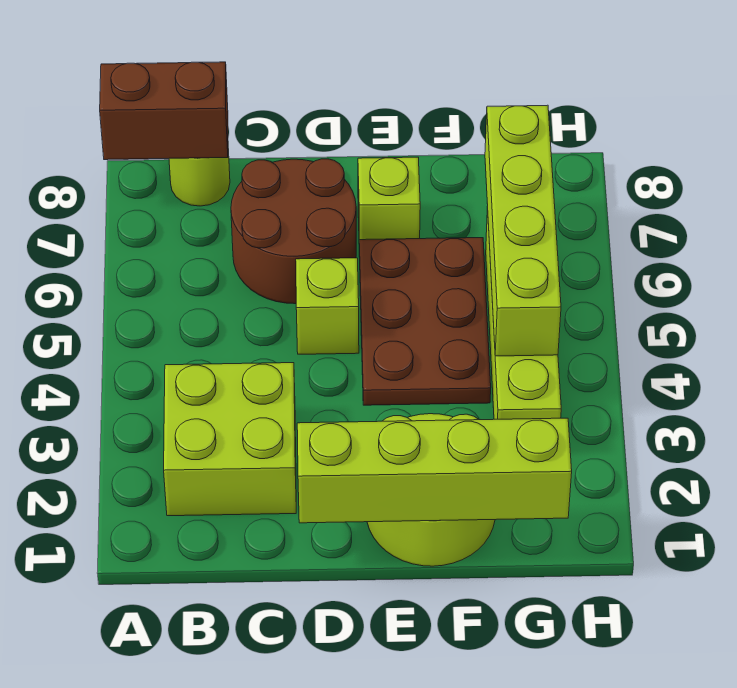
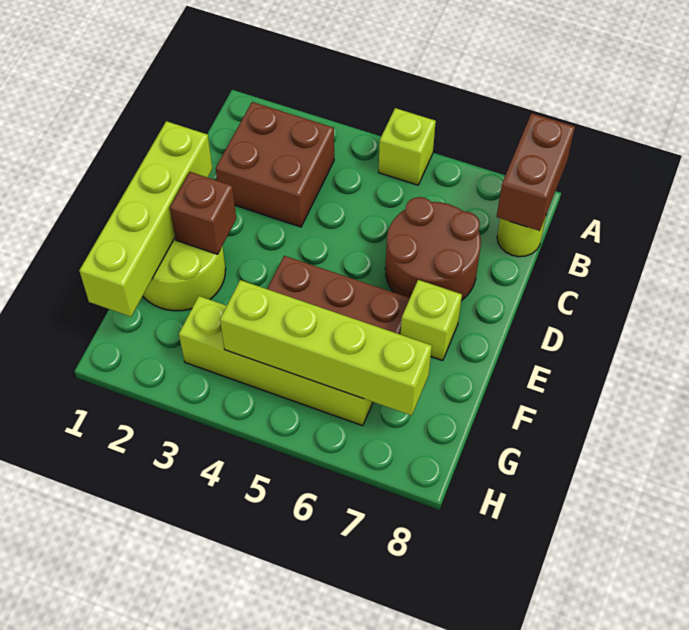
lime 2x2 brick [164,363,296,516] -> brown 2x2 brick [216,102,334,227]
lime 1x1 brick [296,258,359,354] -> lime 1x1 brick moved to [379,108,436,185]
none -> brown 1x1 brick [170,172,236,254]

